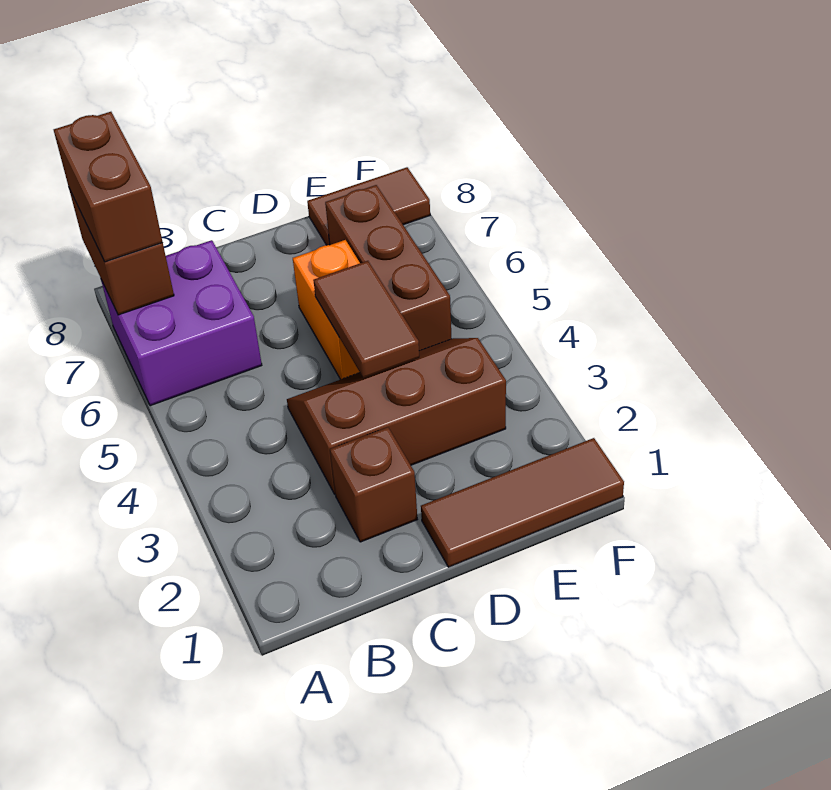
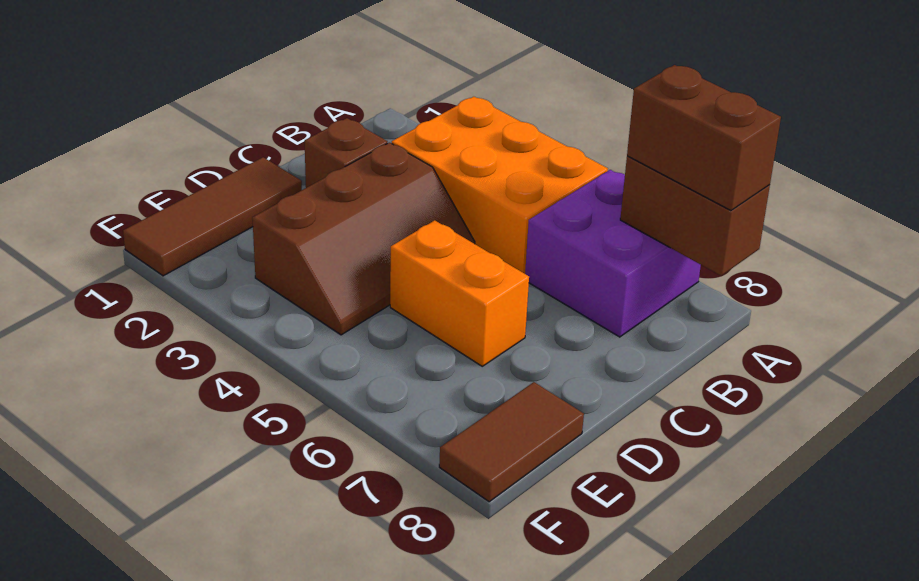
none -> orange 2x3 brick [392,97,608,274]
brown 1x2 tile [313,261,419,378] -> none
brown 1x3 brick [325,185,452,351] -> none

